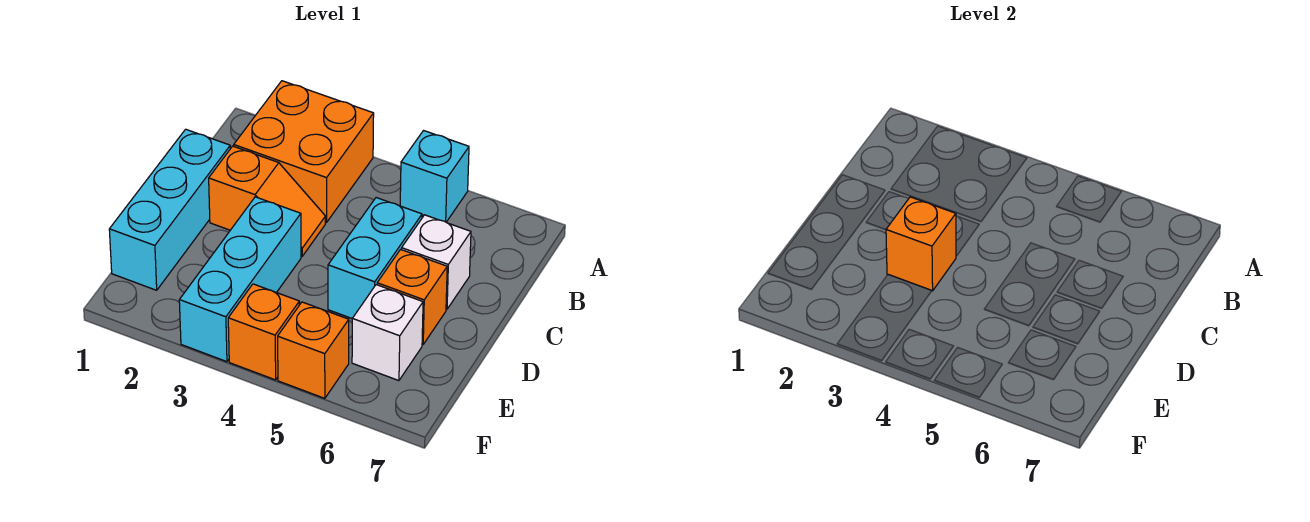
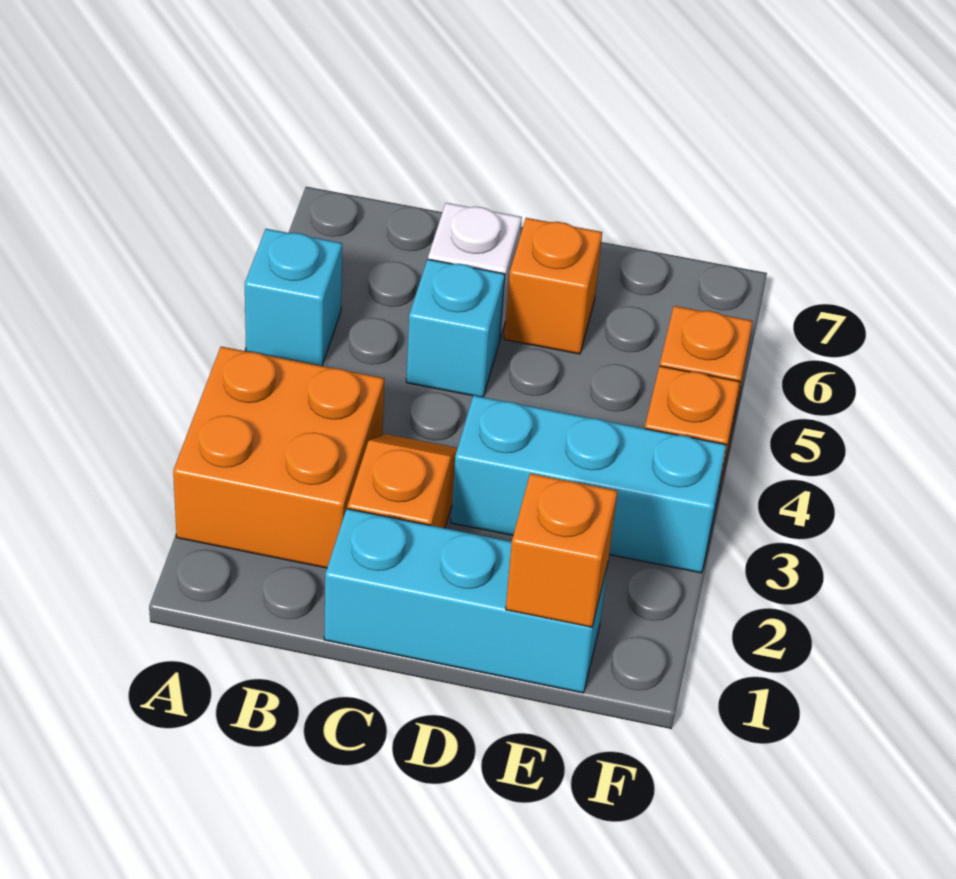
cyan 1x2 brick [328,198,422,318] -> cyan 1x1 brick [406,259,505,397]
orange 1x1 brick [886,197,956,291] -> orange 1x1 brick moved to [506,473,617,627]
white 1x1 brick [352,285,423,381] -> none

